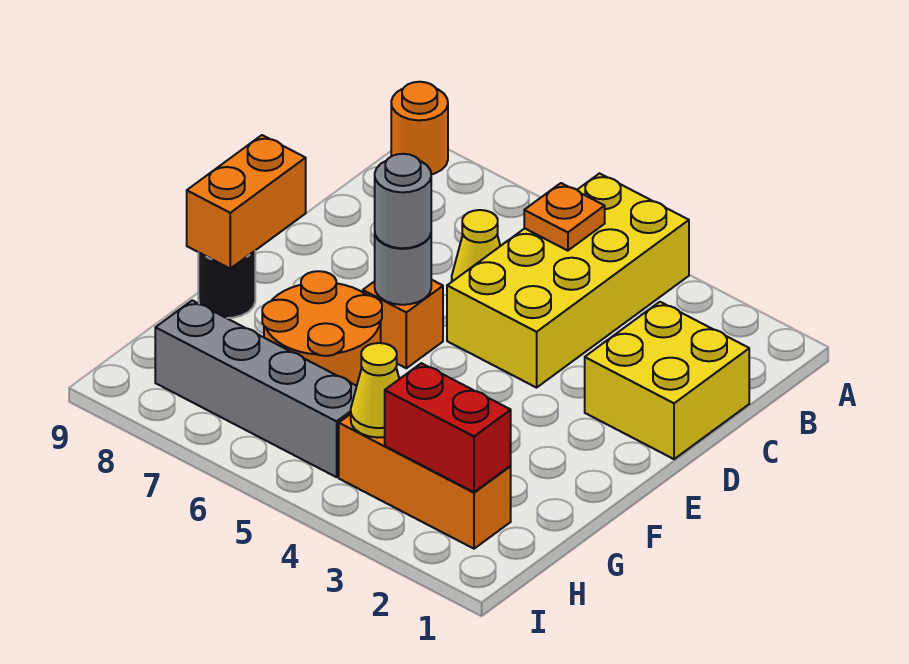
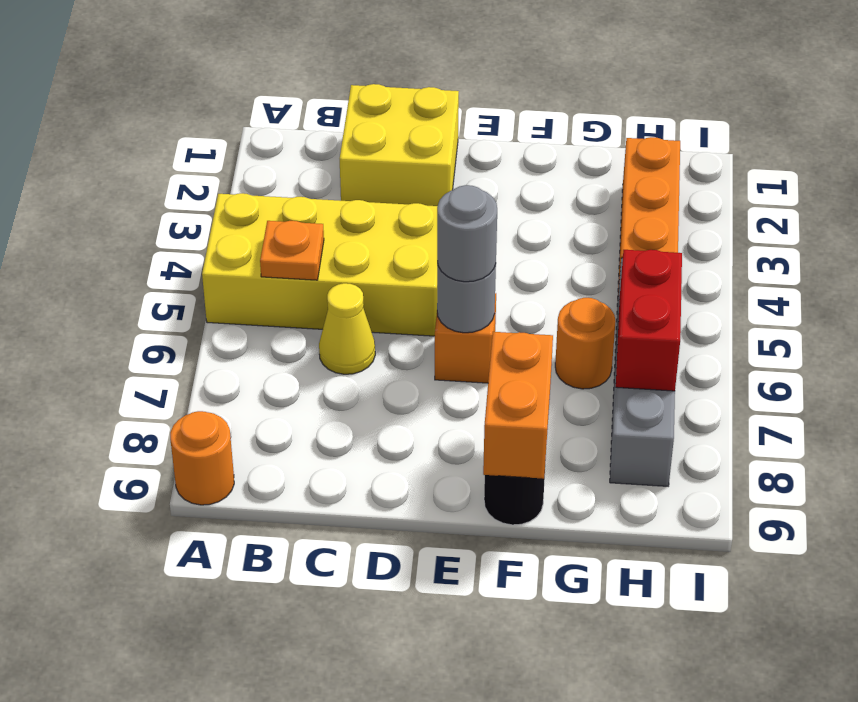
orange 1x2 brick [187,135,306,269] -> orange 1x2 brick turned to [483,332,553,479]
orange 2x2 round brick [262,271,382,386] -> orange 1x1 round brick [555,298,616,389]
red 1x2 brick [385,363,511,492] -> red 1x2 brick moved to [616,250,682,391]
yellow 1x1 cone [351,343,399,438] -> none

